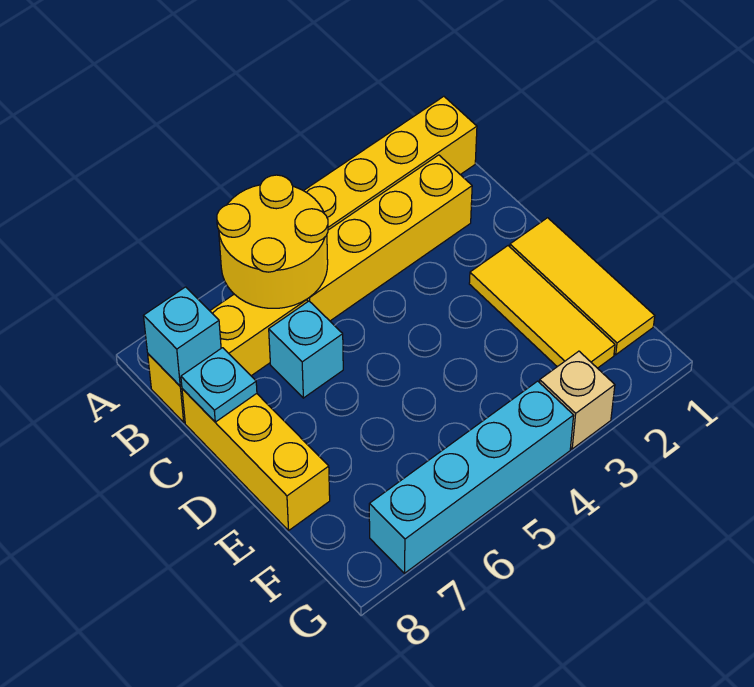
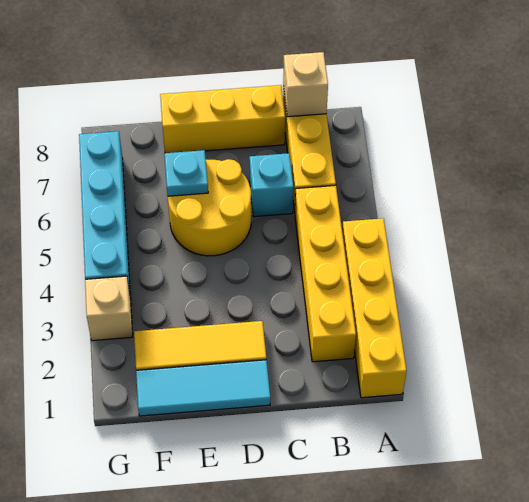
yellow 2x2 round brick [217,175,328,308] -> yellow 2x2 round brick moved to [168,159,251,256]
cyan 1x1 brick [144,287,221,386] -> tan 1x1 brick [283,52,328,117]
cyan 1x1 plate [181,348,257,422] -> cyan 1x1 plate moved to [164,150,208,196]
yellow 1x3 tile [510,218,655,355] -> cyan 1x3 tile [136,360,271,416]

